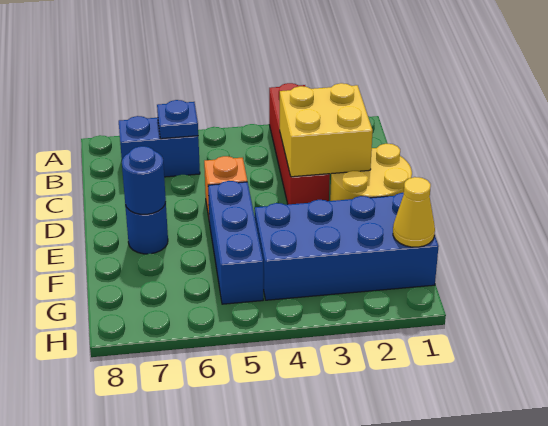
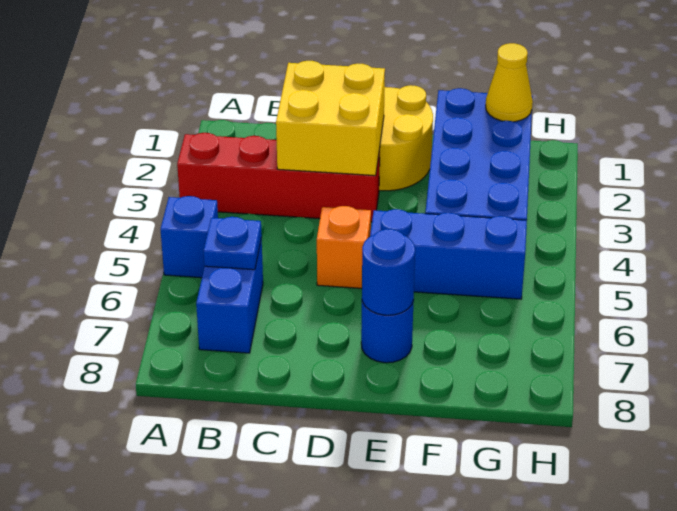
none -> blue 1x1 brick [161,196,218,278]

